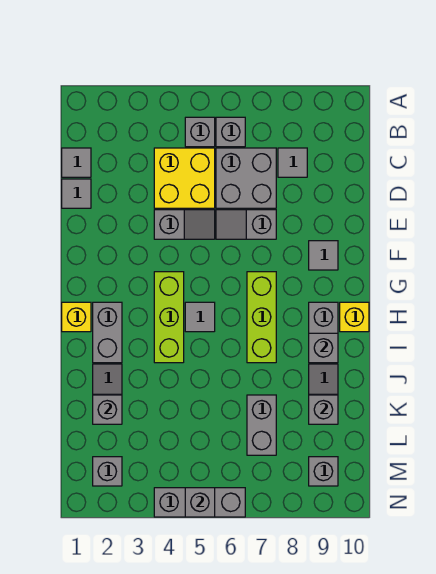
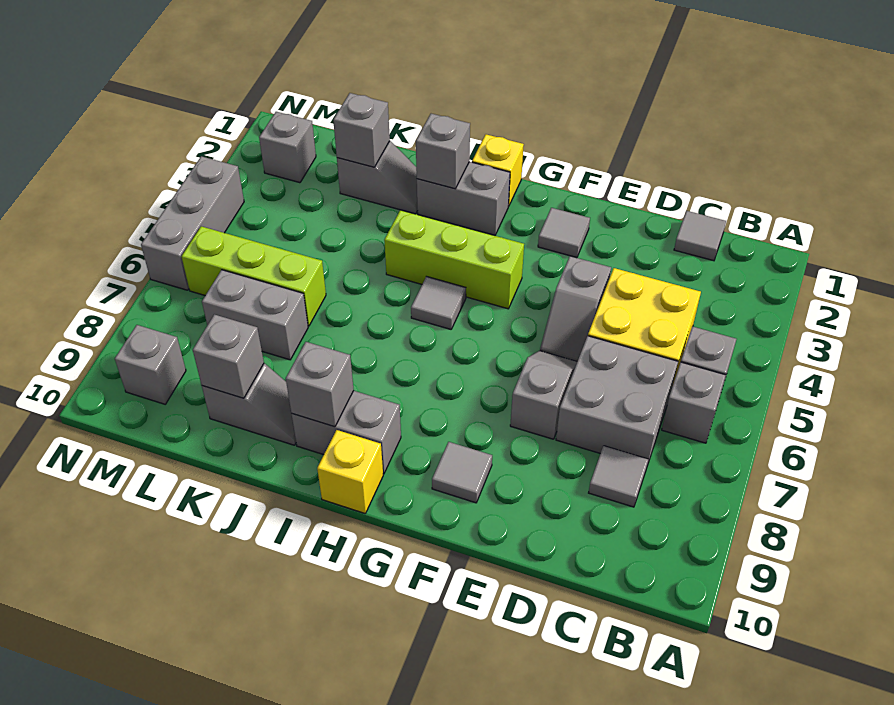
grey 1x1 tile [62,179,91,208] -> grey 1x1 tile moved to [538,208,590,258]
lime 1x3 brick [247,272,276,363] -> lime 1x3 brick moved to [181,226,326,326]
grey 1x1 brick [185,488,215,517] -> grey 1x1 brick moved to [416,114,470,189]

